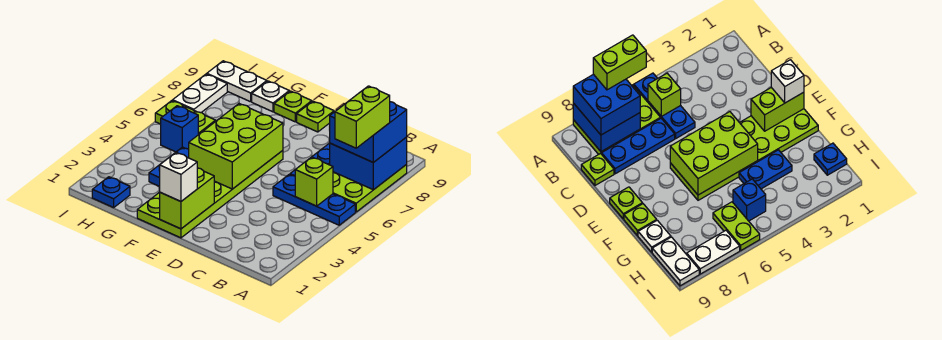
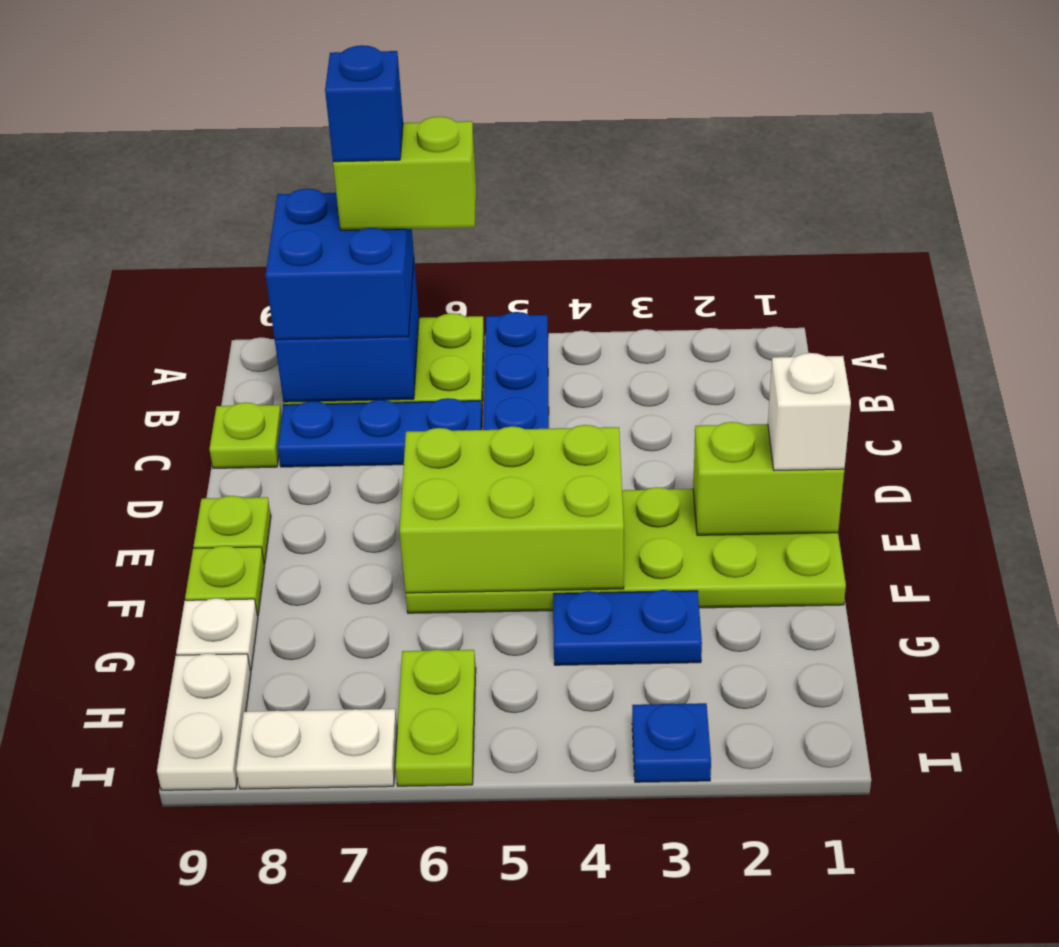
lime 1x1 brick [295,157,333,206] -> none
blue 1x1 plate [92,177,130,207] -> blue 1x1 plate moved to [632,703,711,782]
blue 1x1 brick [161,106,198,152] -> blue 1x1 brick moved to [325,45,403,162]

